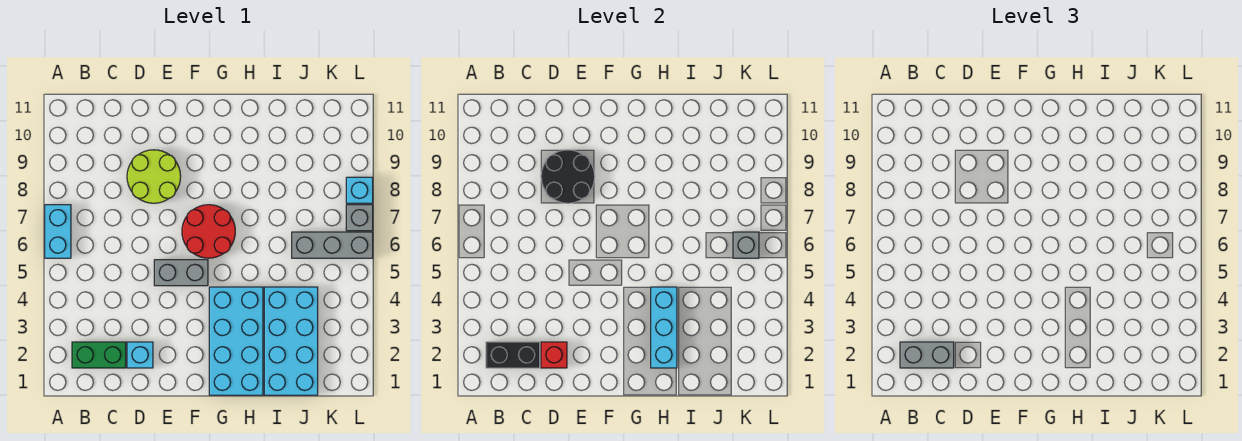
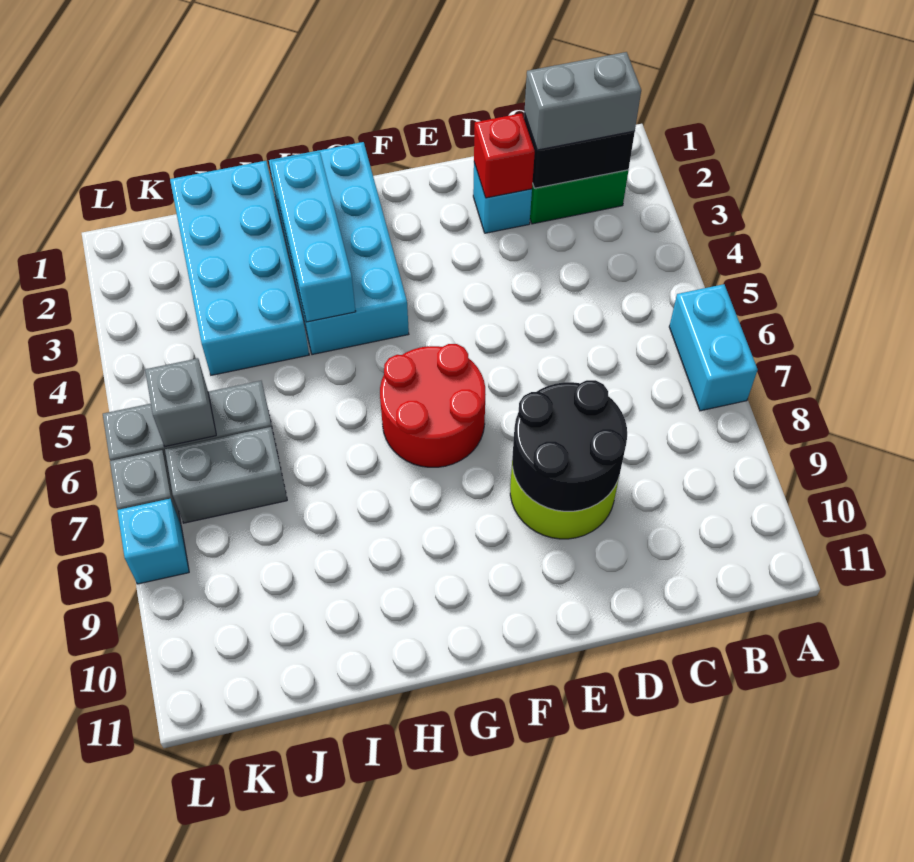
grey 1x2 brick [154,260,208,286] -> grey 1x2 brick moved to [165,427,287,523]

